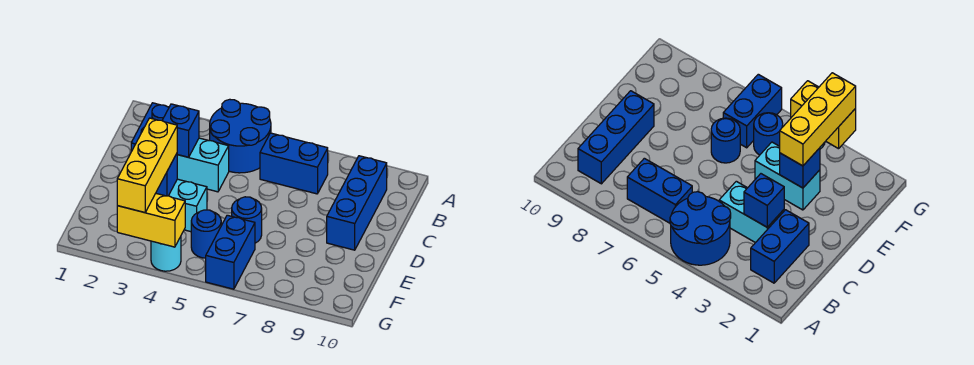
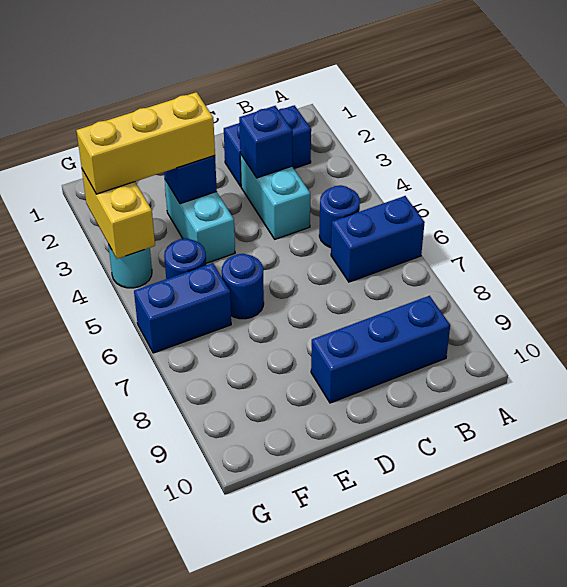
blue 2x2 round brick [210,99,271,173] -> blue 1x1 round brick [319,185,360,248]
blue 1x2 brick [260,133,328,194] -> blue 1x2 brick turned to [331,196,425,282]

